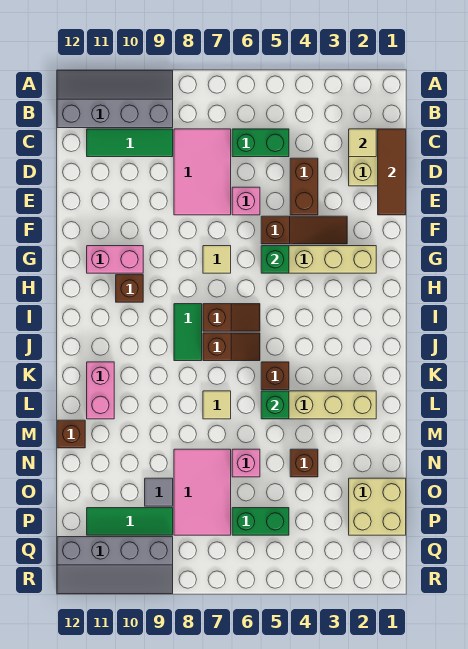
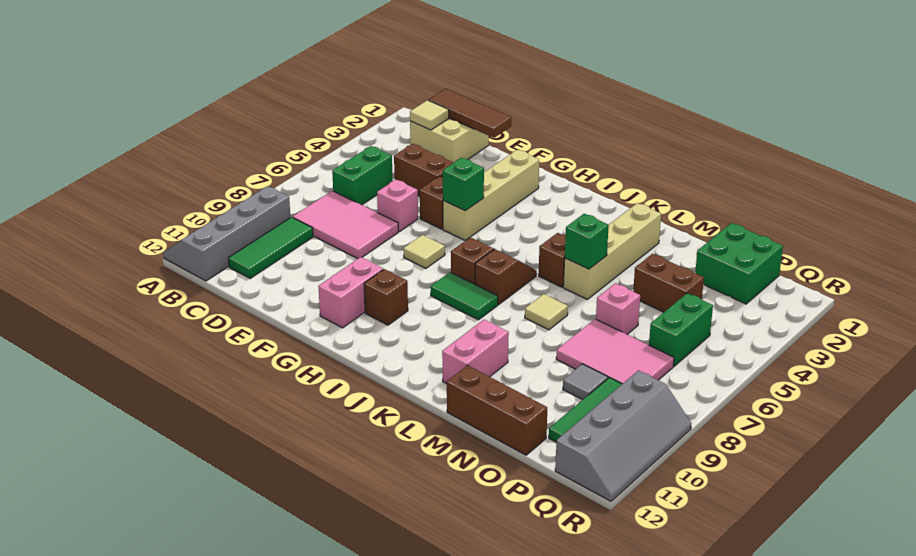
pink 1x2 brick [87,362,114,419] -> pink 1x2 brick turned to [442,320,509,384]
brown 1x1 brick [57,420,85,448] -> brown 1x3 brick [447,365,547,455]
brown 1x1 brick [290,449,318,477] -> brown 1x2 brick [633,254,704,312]
tan 2x2 brick [349,478,406,535] -> green 2x2 brick [695,223,783,304]

